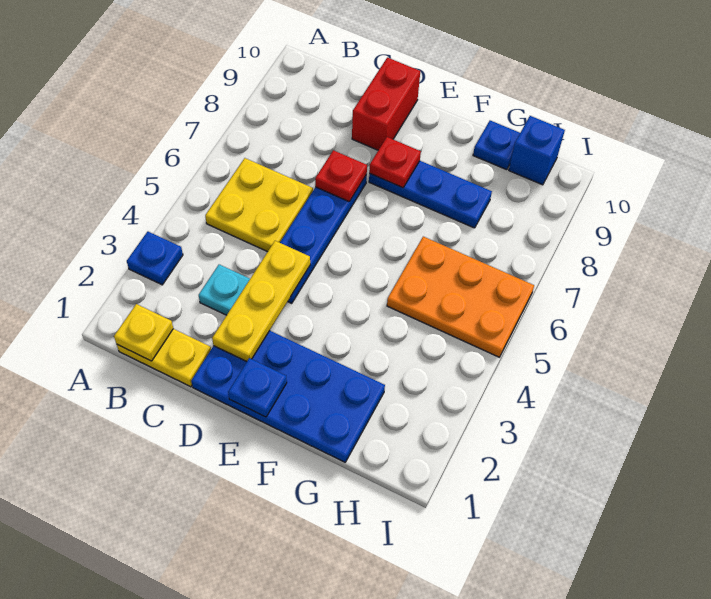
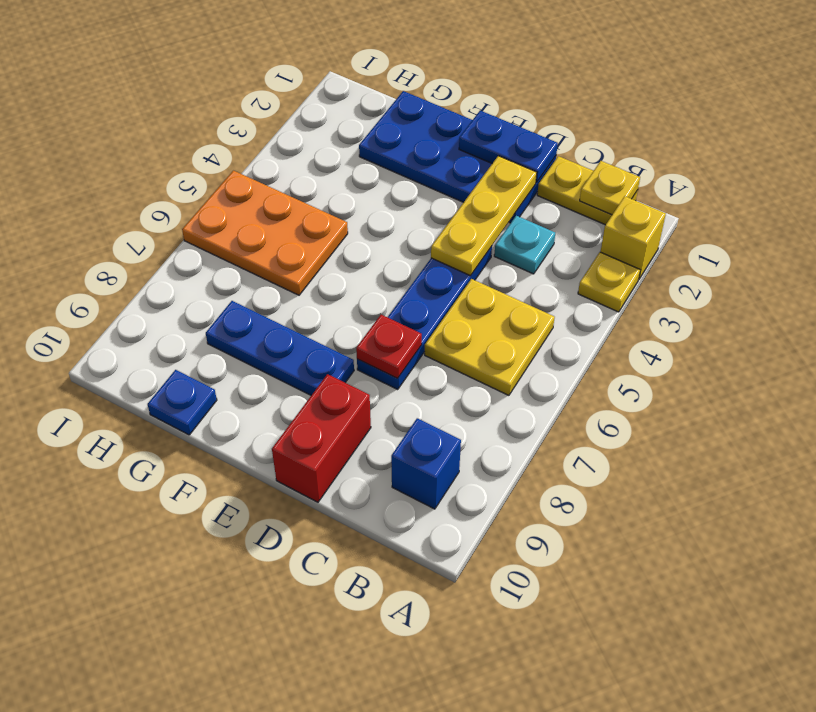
none -> yellow 1x1 brick [601,196,666,279]
blue 1x1 plate [127,232,183,285] -> yellow 1x1 plate [578,252,640,312]
blue 1x1 plate [228,358,287,417] -> blue 1x2 plate [459,111,558,182]
red 1x1 plate [369,137,421,188] -> none
blue 1x1 brick [509,116,565,185] -> blue 1x1 brick moved to [391,418,461,509]

